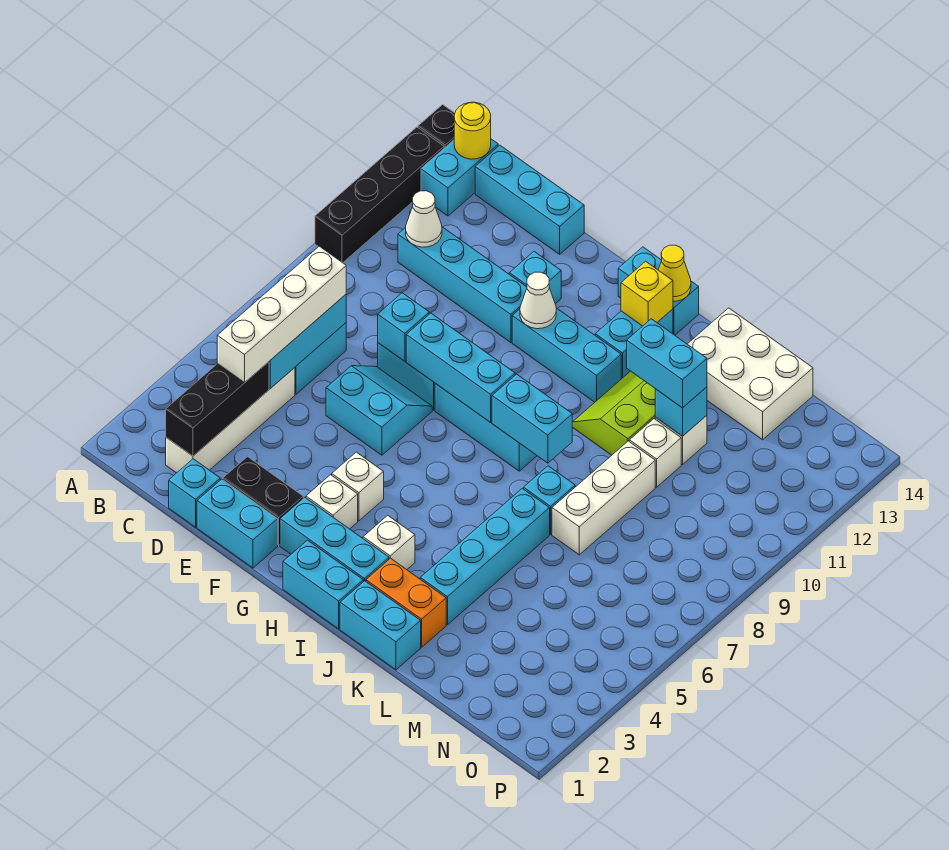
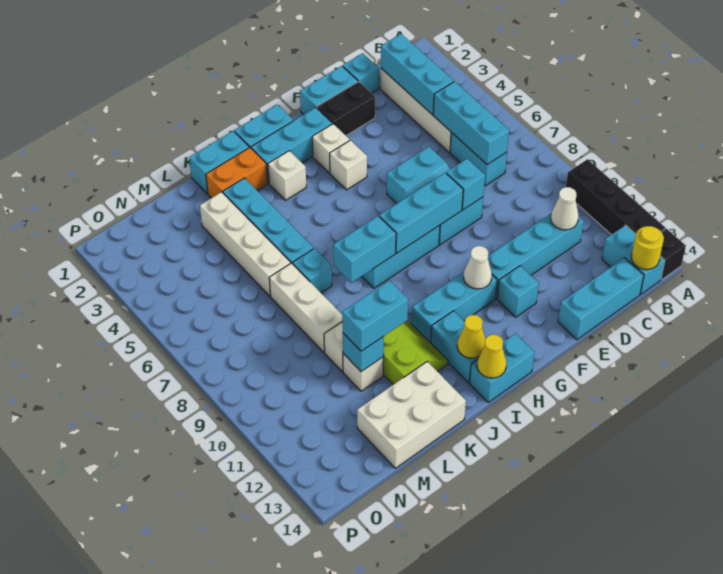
black 1x3 brick [166,362,269,456] -> cyan 1x3 brick [381,34,454,115]
white 1x4 brick [217,246,346,383] -> white 1x4 brick moved to [200,192,291,296]
yellow 1x1 brick [621,261,673,326] -> yellow 1x1 cone [457,315,485,358]

